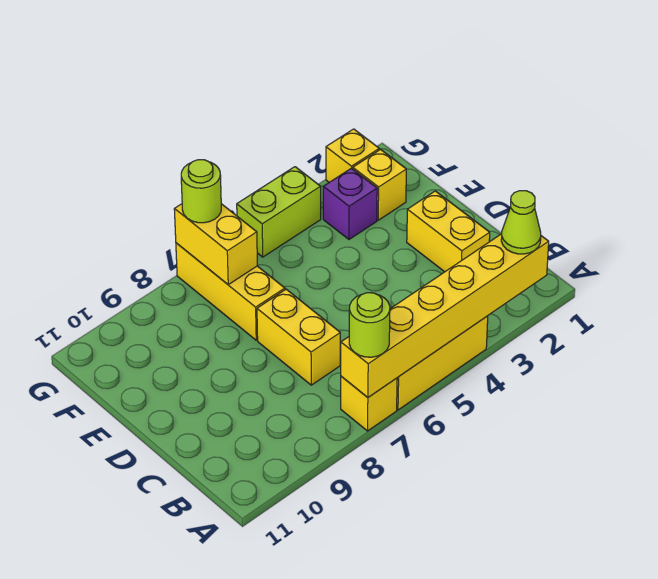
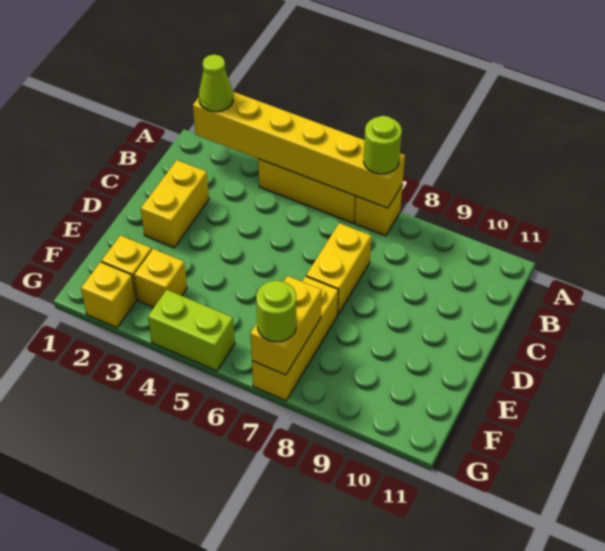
purple 1x1 brick [323,168,377,239] -> yellow 1x1 brick [134,249,187,308]

